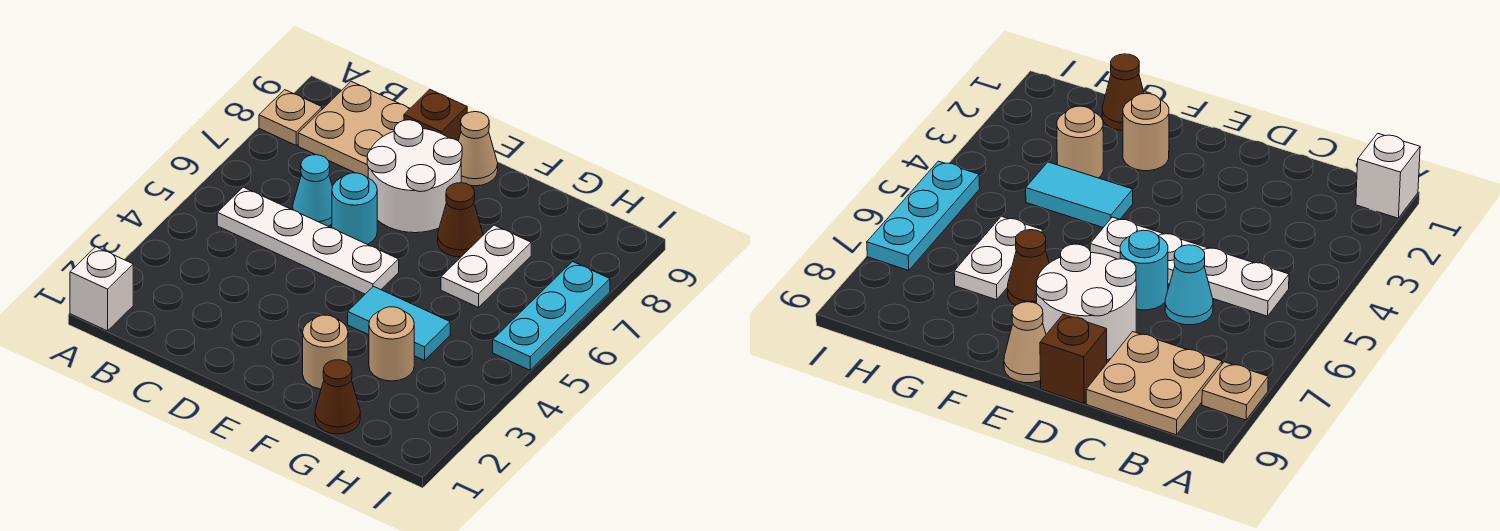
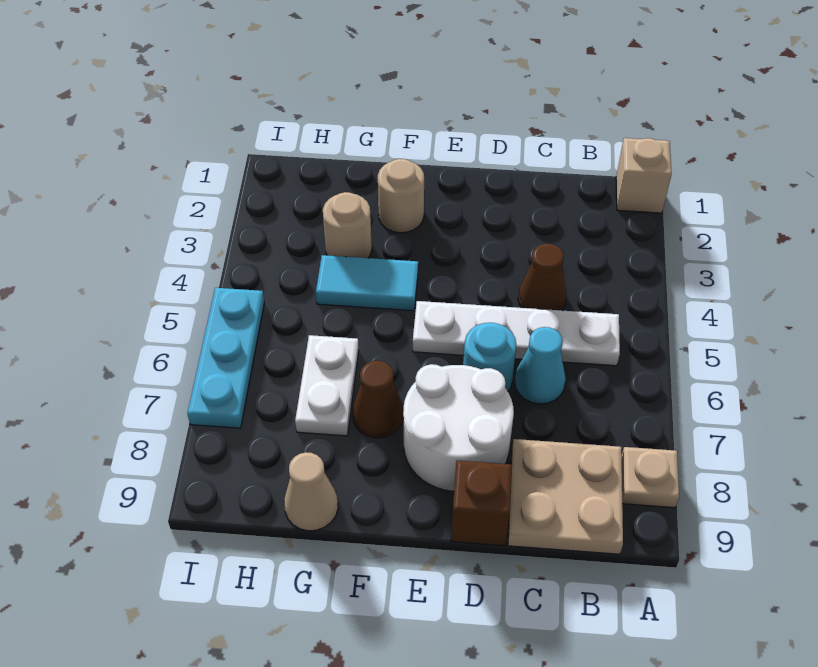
white 1x1 brick [70,247,133,331] -> tan 1x1 brick [616,138,671,213]
tan 1x1 cone [459,112,498,186] -> tan 1x1 cone moved to [284,452,338,531]
brown 1x1 cone [315,360,360,434] -> brown 1x1 cone moved to [518,244,567,310]

